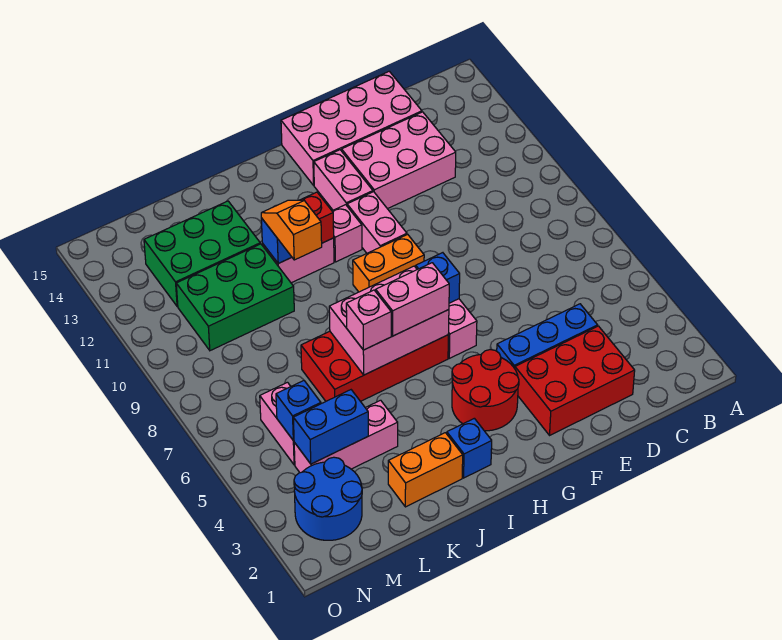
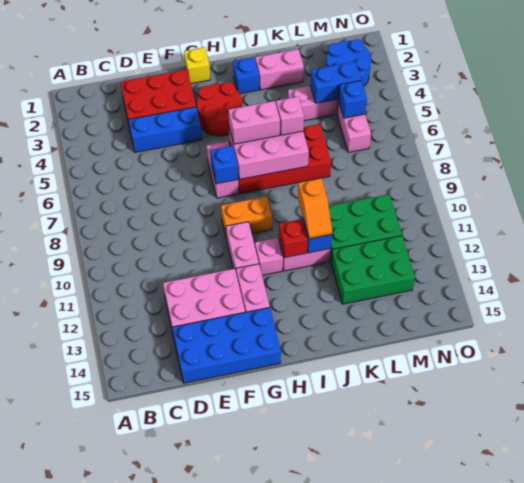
pink 2x4 brick [281,71,422,185] -> blue 2x4 brick [173,308,281,383]
none -> yellow 1x1 brick [184,47,210,83]
orange 1x2 brick [388,433,463,507] -> pink 1x2 brick [255,49,304,90]

